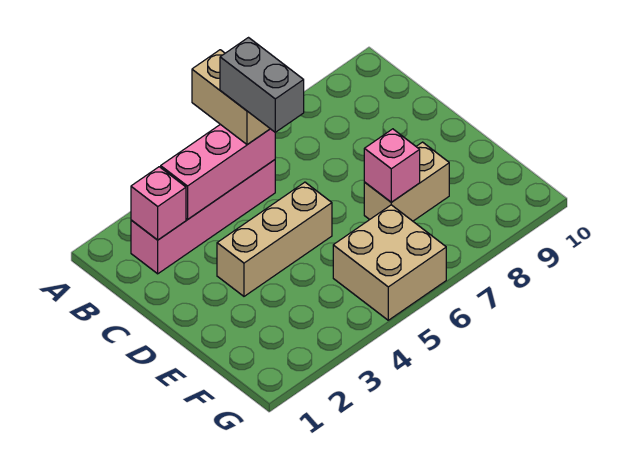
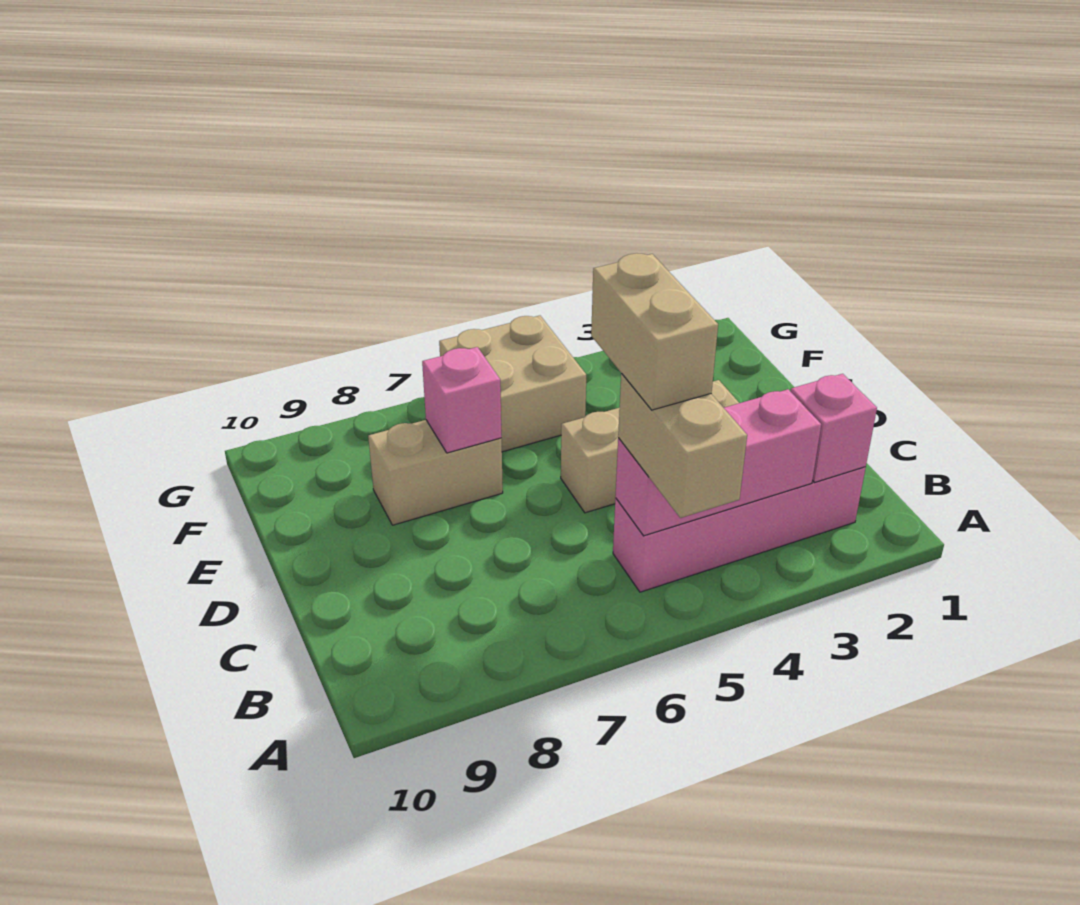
grey 1x2 brick [220,38,304,132] -> tan 1x2 brick [591,253,718,410]

